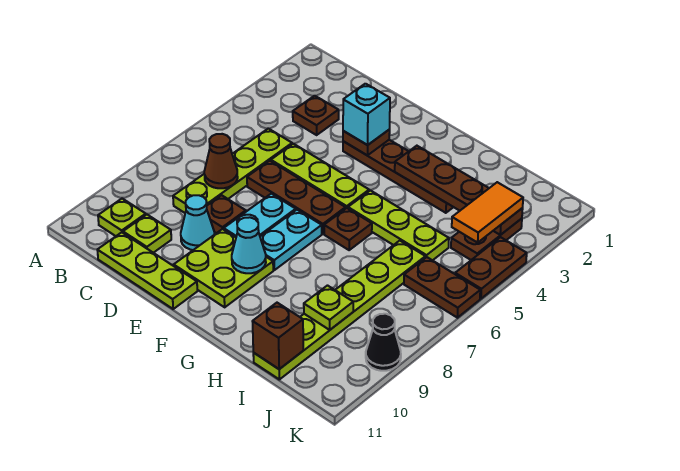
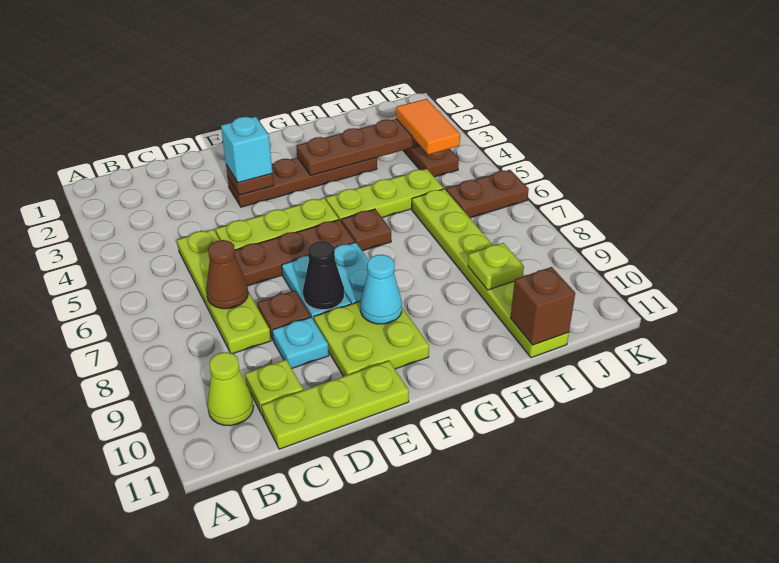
lime 1x1 plate [98,199,146,236] -> lime 1x1 cone [207,352,253,426]
brown 1x1 plate [293,96,339,135] -> none
cyan 1x1 cone [181,195,214,250] -> cyan 1x1 plate [272,317,329,368]
brown 1x2 plate [455,237,527,299] -> none
black 1x1 cone [366,314,401,371] -> black 1x1 cone moved to [303,241,344,310]

